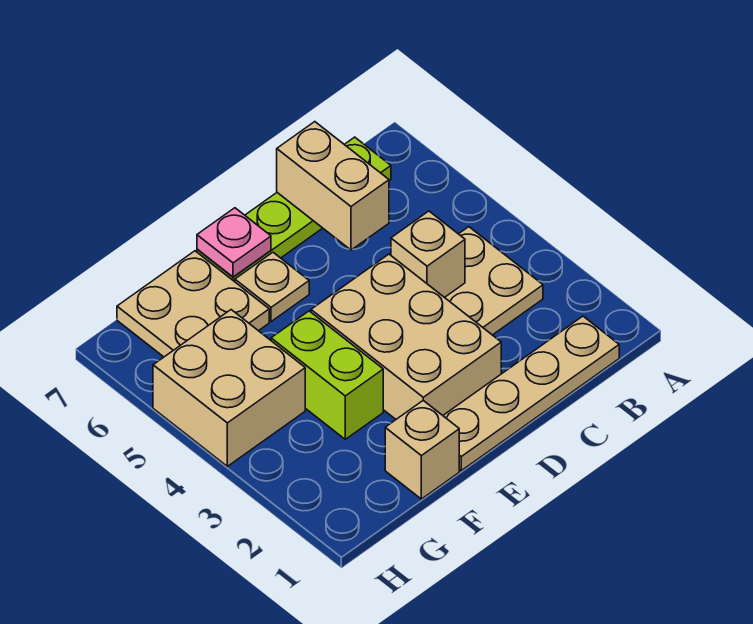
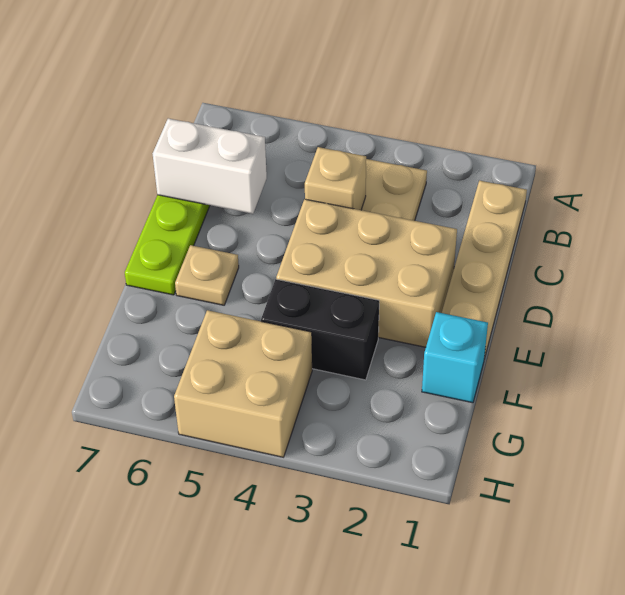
tan 1x2 brick [277,122,389,250] -> white 1x2 brick [153,118,267,214]
pink 1x1 plate [197,208,271,277] -> none
tan 1x1 brick [385,401,459,499] -> cyan 1x1 brick [422,312,488,403]
lime 1x2 brick [271,311,383,439] -> black 1x2 brick [261,279,379,380]
tan 2x2 plate [117,251,269,357] -> none

